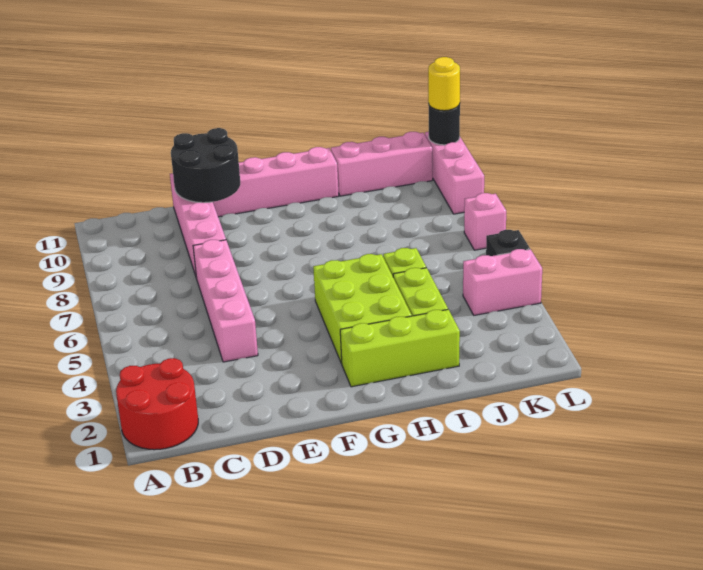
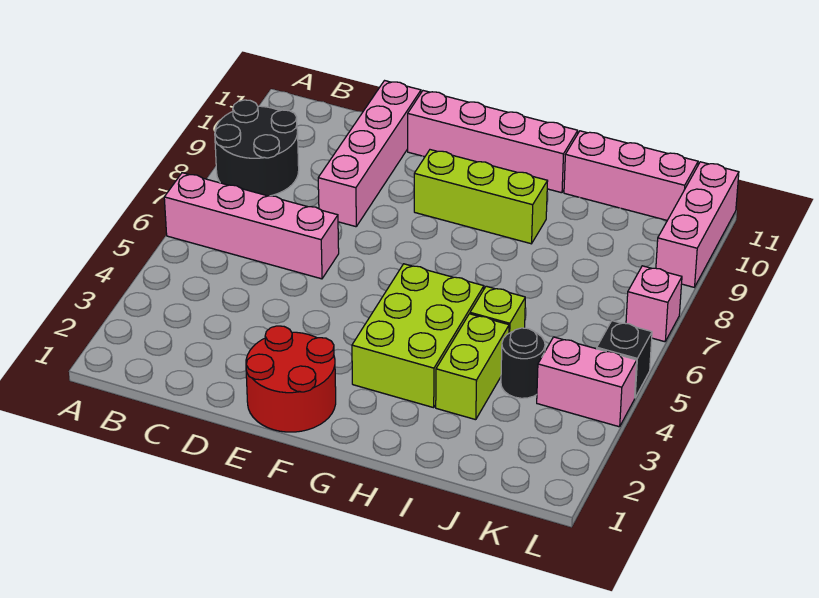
red 2x2 round brick [116,358,198,450] -> red 2x2 round brick moved to [246,326,336,432]
pink 1x4 brick [193,240,258,362] -> pink 1x4 brick turned to [164,173,339,279]
black 2x2 round brick [171,128,240,203] -> black 2x2 round brick moved to [215,100,299,196]
lime 1x3 brick [340,309,460,387] -> lime 1x3 brick moved to [414,150,548,244]
black 1x1 round brick [429,104,460,145] -> black 1x1 round brick moved to [501,328,545,398]
yellow 1x1 round brick [428,57,460,111] -> none

